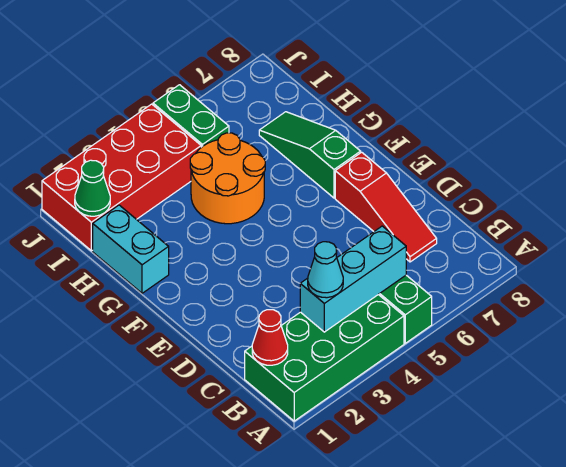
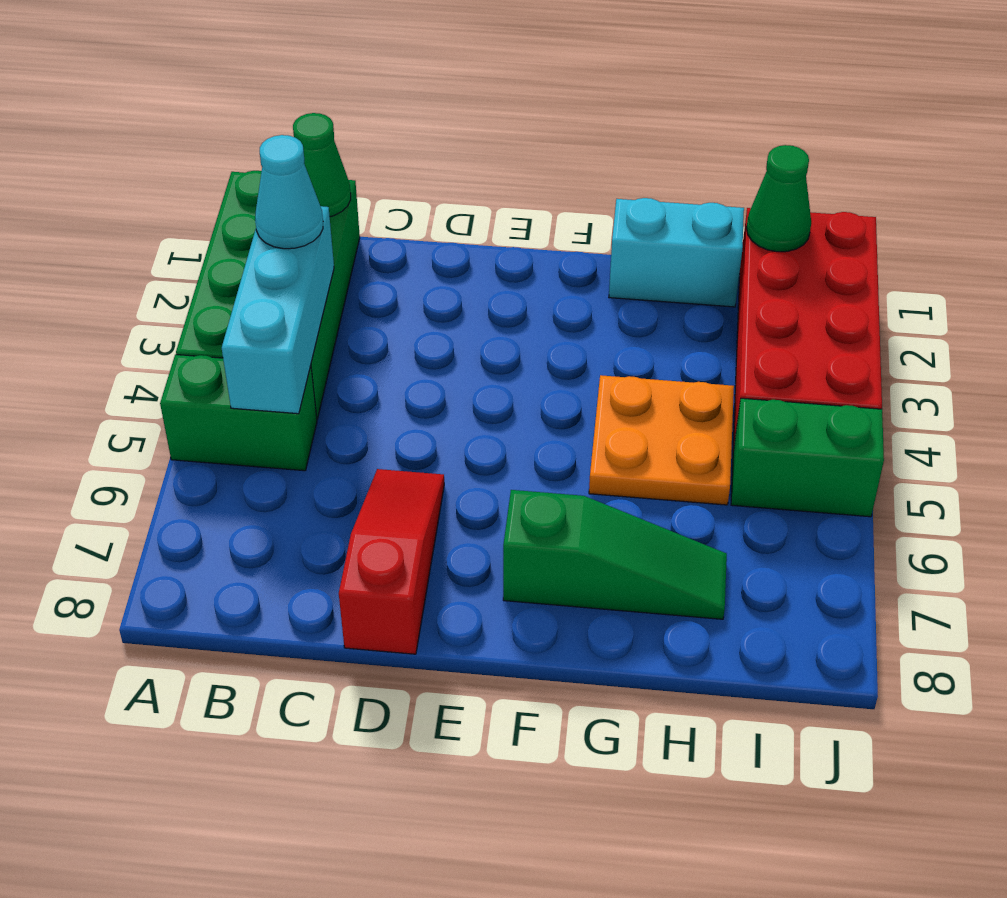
red 1x1 cone [252,310,288,365] -> green 1x1 cone [293,113,351,217]
red 1x3 slope [335,152,437,262] -> red 1x3 slope turned to [339,469,444,654]
orange 2x2 round brick [190,133,265,224] -> orange 2x2 plate [589,375,734,505]

